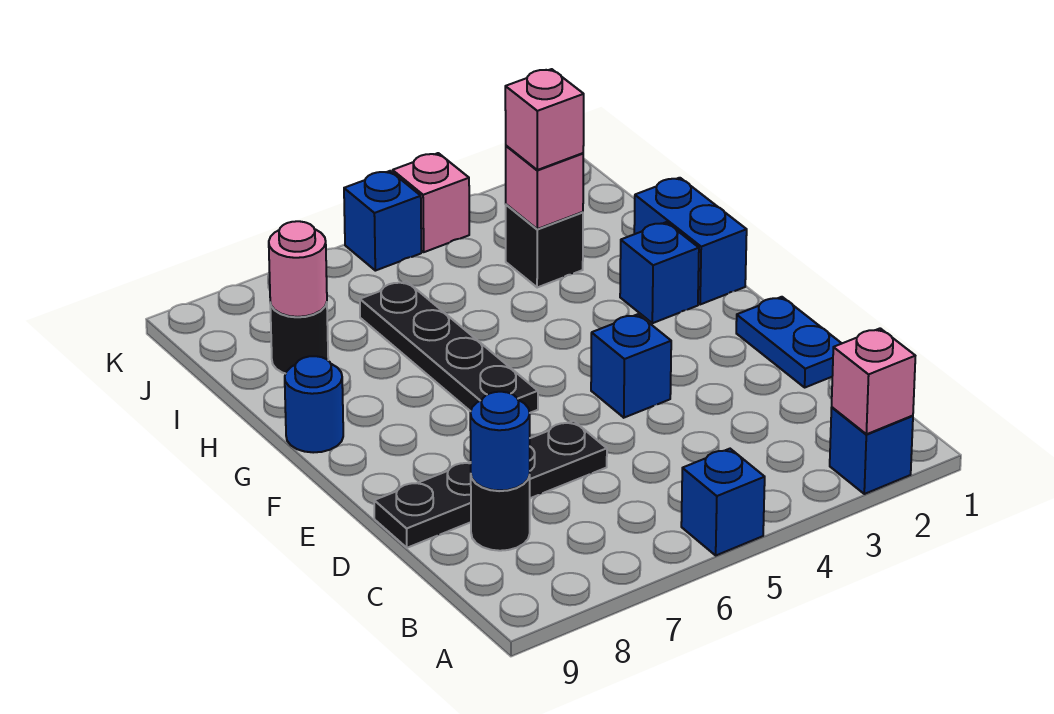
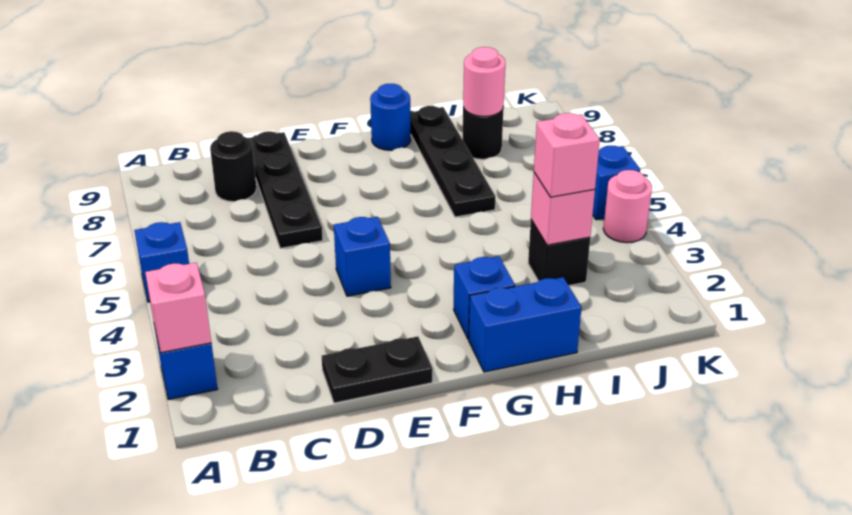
blue 1x1 round brick [470,392,530,491] -> none
blue 1x2 plate [736,297,842,387] -> black 1x2 plate [322,336,432,403]
black 1x4 plate [360,281,538,413] -> black 1x4 plate turned to [410,106,495,217]
pink 1x1 brick [393,153,469,252] -> pink 1x1 round brick [603,170,652,243]

